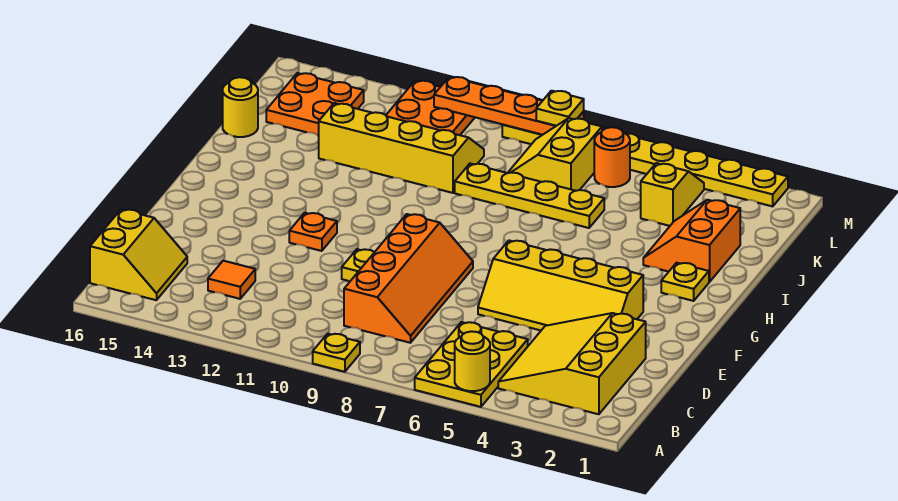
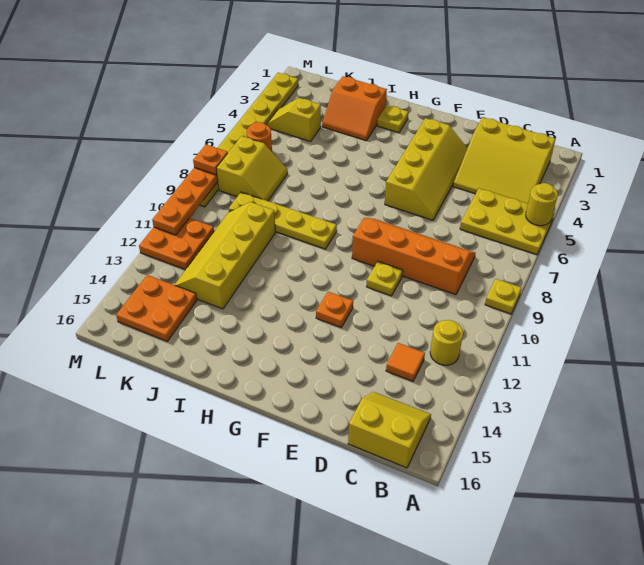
yellow 1x4 plate [455,164,604,228] -> yellow 1x4 plate turned to [229,192,337,249]
yellow 1x1 round brick [223,77,258,137] -> yellow 1x1 round brick moved to [430,320,463,365]
yellow 2x2 slope [508,118,602,191] -> yellow 2x2 slope turned to [217,136,288,201]
yellow 1x1 plate [536,91,584,126] -> orange 1x1 plate [193,145,228,175]

